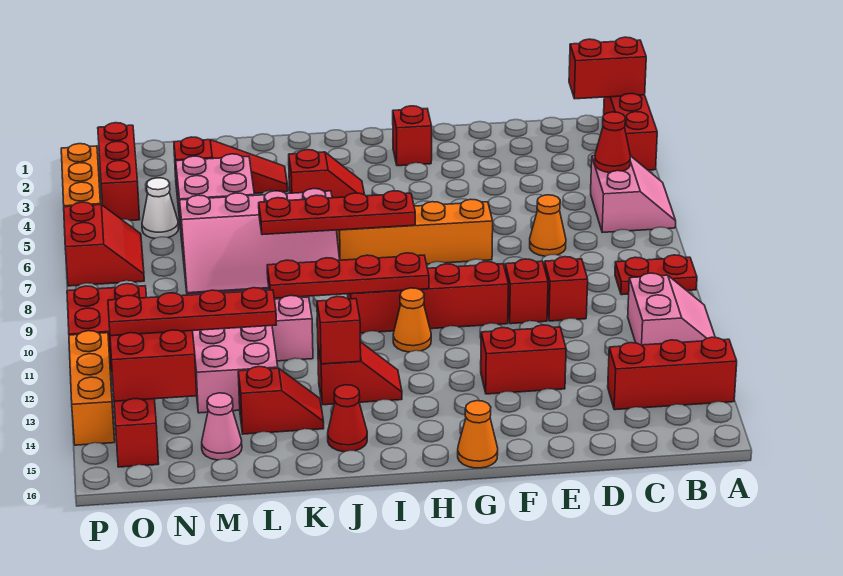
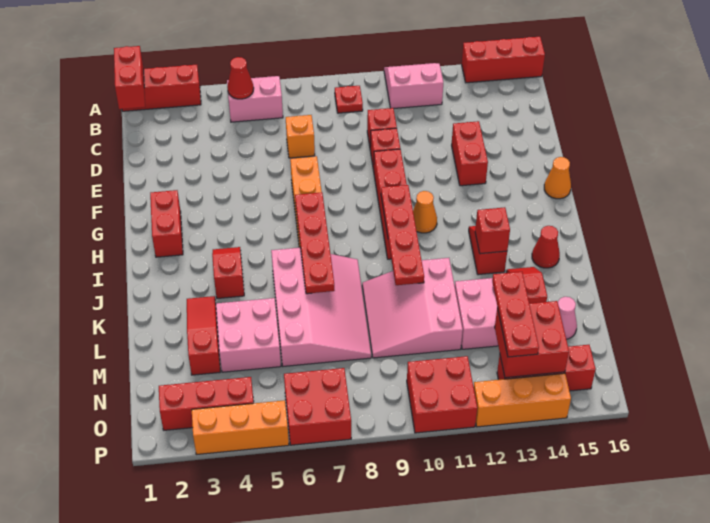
red 1x2 plate [615,255,697,295] -> red 1x1 plate [335,86,363,113]
red 1x3 brick [608,337,737,410] -> red 1x3 brick turned to [462,37,545,83]
orange 1x1 cone [530,195,566,256] -> orange 1x1 brick [286,115,315,158]
red 1x1 brick [393,106,432,166] -> red 1x2 brick [150,190,183,257]
red 1x4 plate [108,288,276,336] -> red 1x3 plate [492,272,539,357]
white 1x1 cone [142,178,178,239] -> none
red 2x2 slope [64,202,144,286] -> red 2x2 brick [284,368,351,445]

